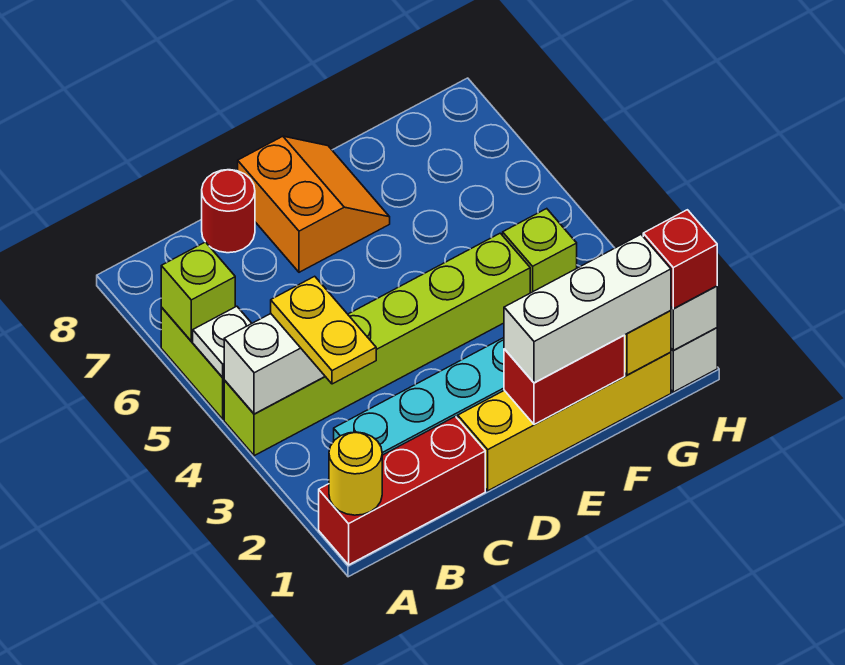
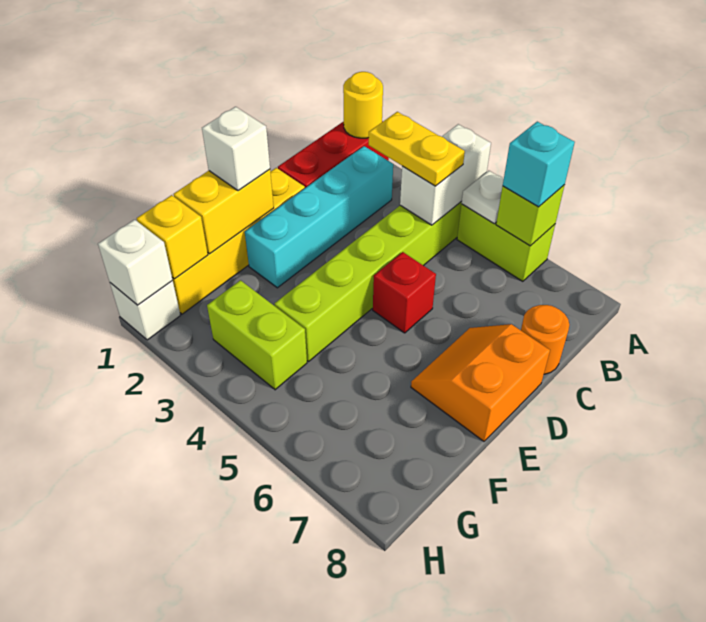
none -> cyan 1x1 brick [503,122,575,207]
red 1x1 round brick [202,170,255,253] -> orange 1x1 round brick [521,305,569,374]
orange 2x2 slope [238,136,390,272] -> orange 2x2 slope turned to [411,324,550,441]
red 1x2 brick [504,335,625,424] -> yellow 1x2 brick [174,169,274,254]
white 1x3 brick [504,235,671,383] -> white 1x1 brick [202,107,270,191]
lime 1x1 brick [503,209,577,293] -> lime 1x2 brick [207,280,307,390]
red 1x1 brick [643,210,717,309] -> red 1x1 brick moved to [373,252,436,333]

